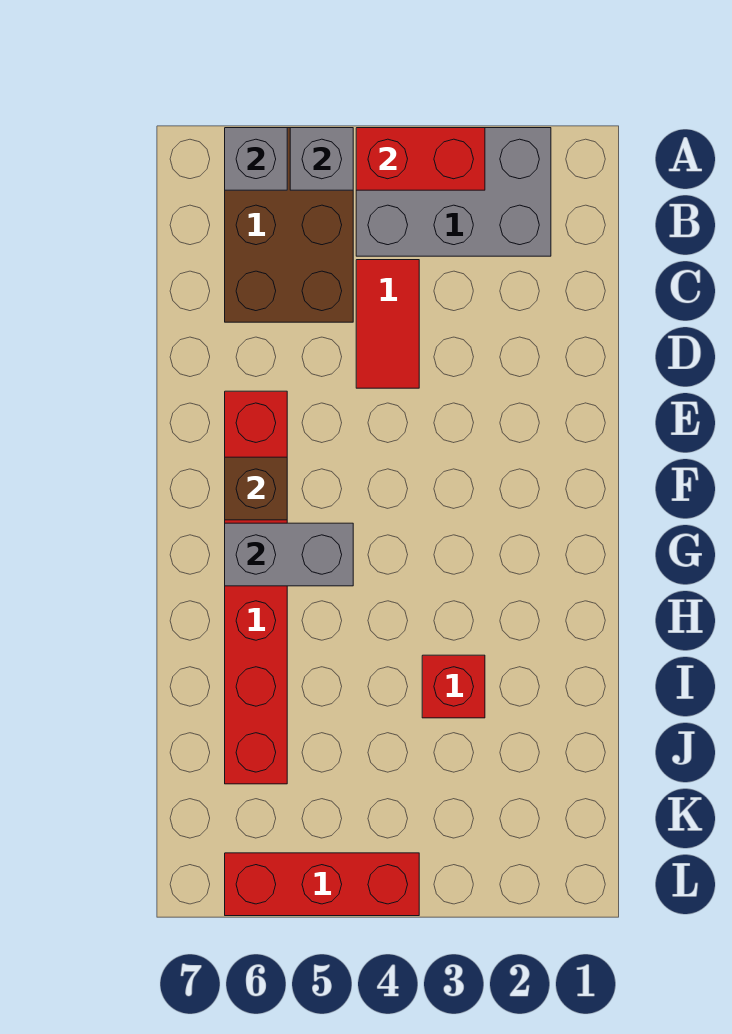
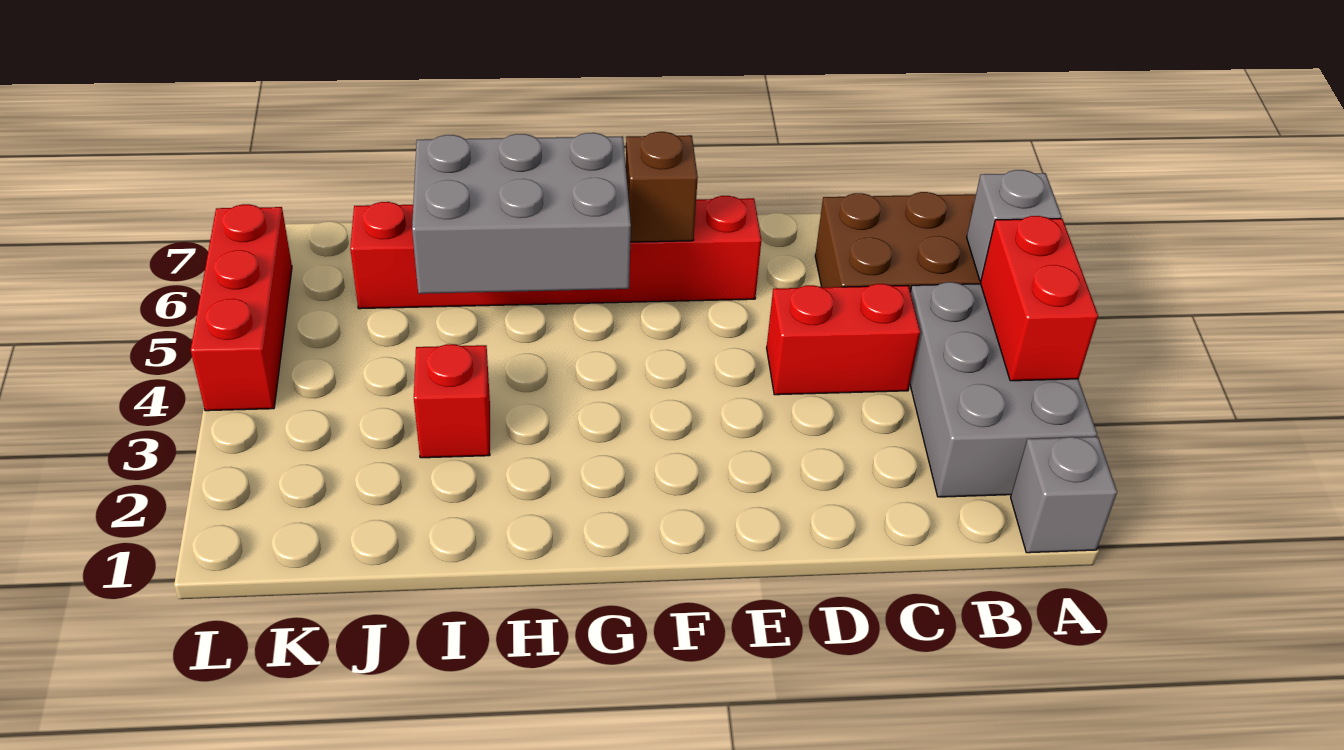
grey 1x1 brick [225,128,287,190] -> grey 1x1 brick moved to [1011,437,1117,553]
red 1x2 tile [356,260,419,388] -> red 1x2 brick [767,284,920,395]
grey 1x2 brick [225,523,353,586] -> grey 2x3 brick [412,133,631,294]

